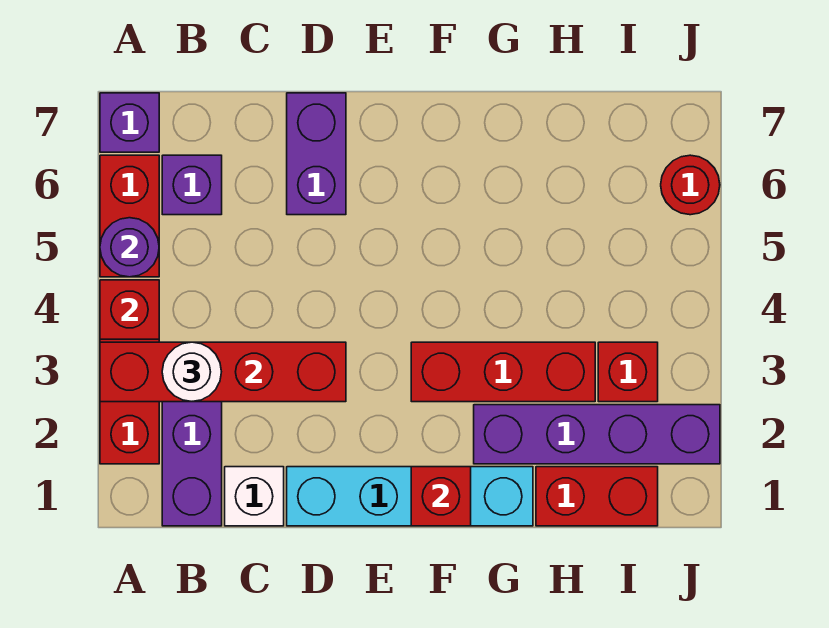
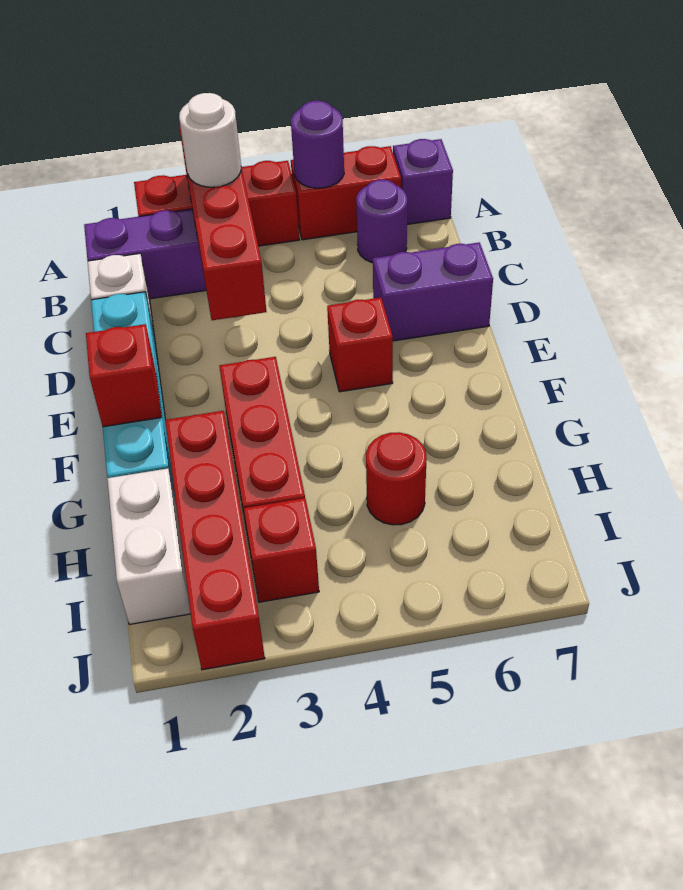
red 1x1 brick [100,280,159,339] -> red 1x1 brick moved to [327,298,393,392]
purple 1x1 brick [162,155,222,215] -> purple 1x1 round brick [356,180,407,263]
purple 1x4 brick [474,405,720,464] -> red 1x4 brick [165,411,265,670]
red 1x2 brick [536,467,658,526] -> white 1x2 brick [107,468,191,624]
red 1x1 round brick [661,155,720,215] -> red 1x1 round brick moved to [366,432,427,525]

